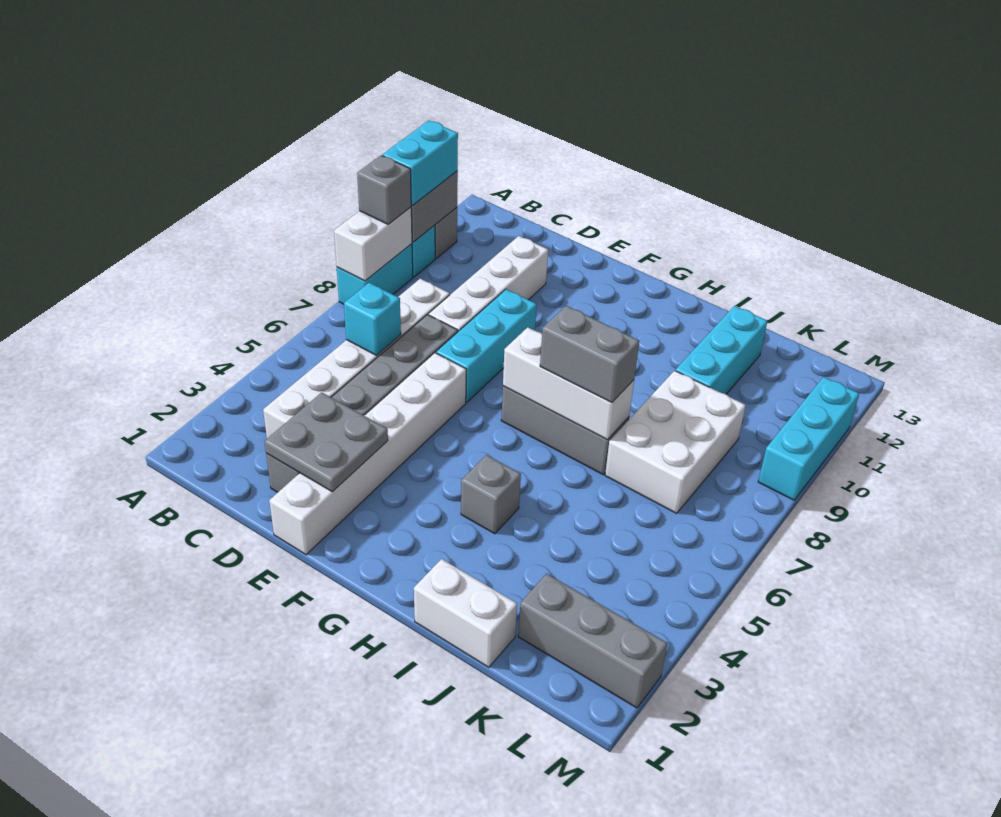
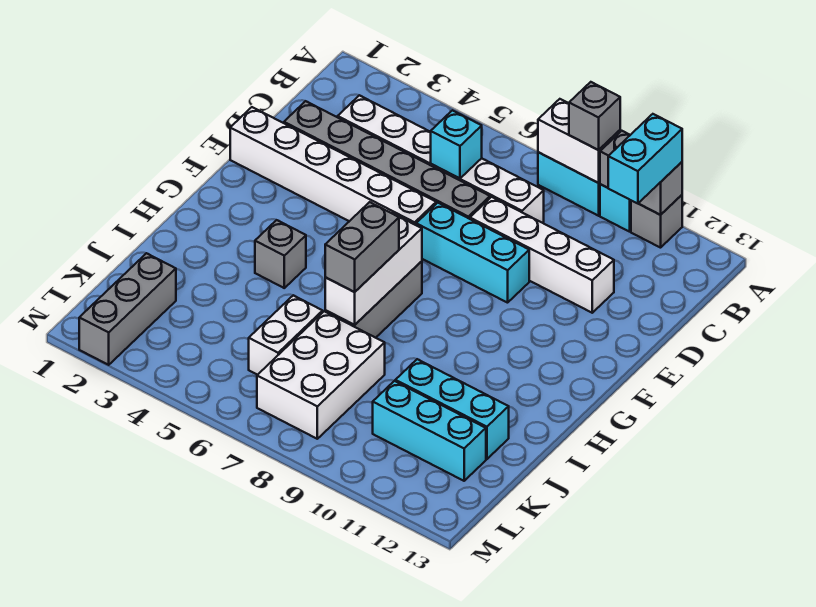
cyan 1x2 brick [382,121,458,205] -> cyan 1x2 brick turned to [608,114,682,204]
grey 2x2 plate [265,392,388,492] -> none
white 1x2 brick [414,559,517,667] -> white 1x2 brick moved to [249,295,323,375]
white 2x3 brick [605,371,746,513] -> white 2x3 brick turned to [257,311,385,439]
cyan 1x3 brick [758,377,859,500] -> cyan 1x3 brick moved to [373,381,486,481]

